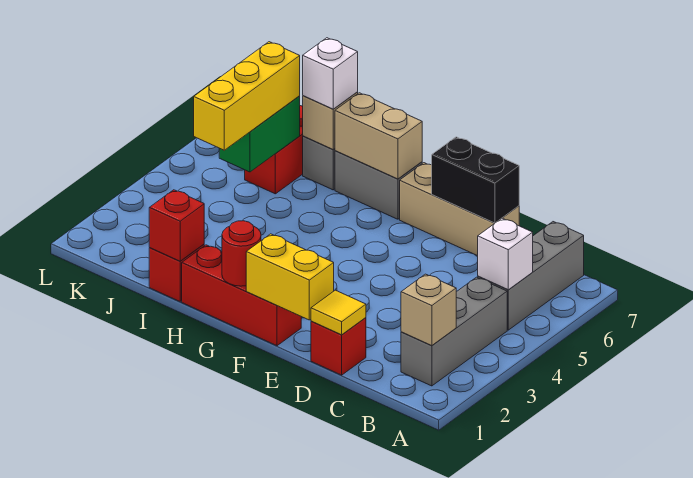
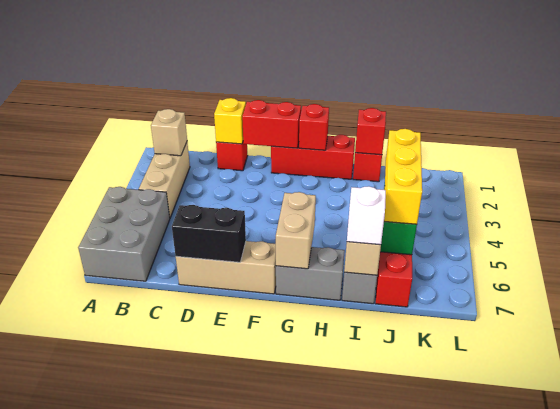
grey 1x3 brick [401,277,507,386] -> tan 1x3 brick [139,142,190,218]
grey 1x3 brick [478,222,584,330] -> grey 2x3 brick [78,187,170,281]
white 1x1 brick [478,218,533,290] -> none
yellow 1x1 tile [311,290,366,335] -> yellow 1x1 brick [214,98,246,144]
yellow 1x2 brick [246,234,334,320] -> red 1x2 brick [242,100,301,148]
red 1x1 round brick [222,221,261,286] -> red 1x1 brick [299,104,329,150]
tan 1x2 brick [335,93,422,179] -> tan 1x2 brick turned to [276,192,316,269]

